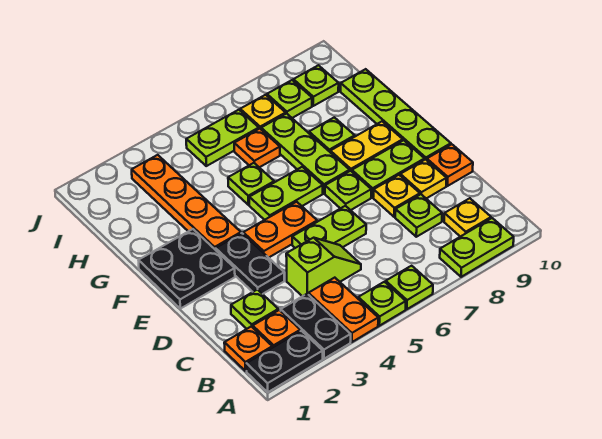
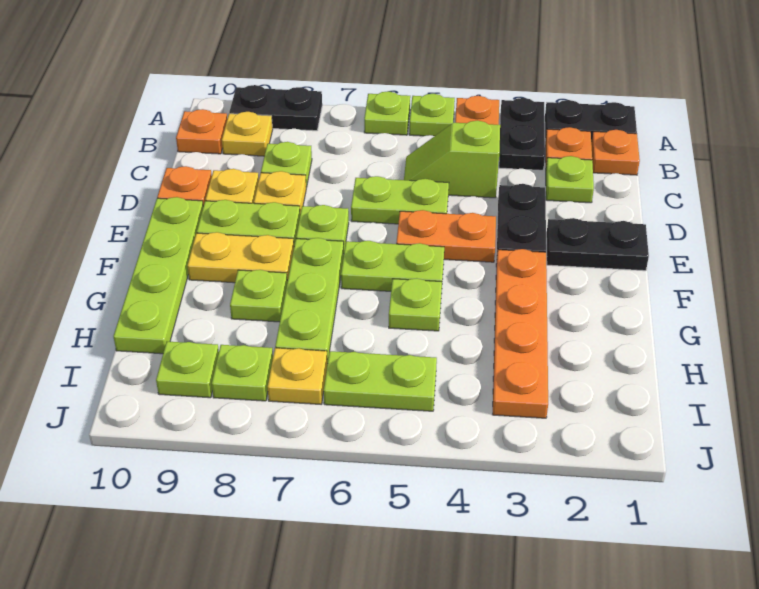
lime 1x2 plate [440,218,514,277] -> black 1x2 plate [229,85,322,131]
black 2x2 plate [139,229,235,309] -> black 1x2 plate [547,218,649,271]
orange 1x1 plate [234,129,280,167] -> orange 1x1 plate moved to [176,109,227,154]

